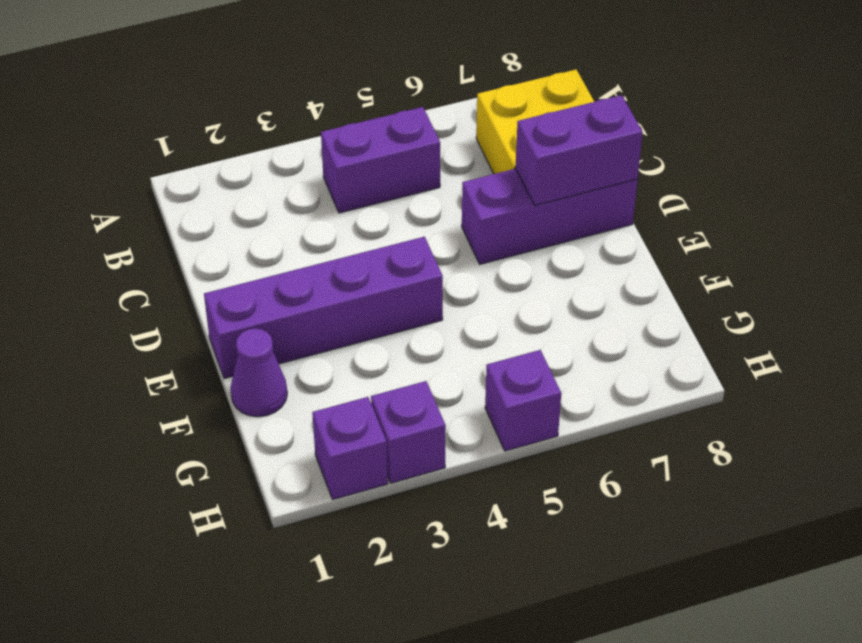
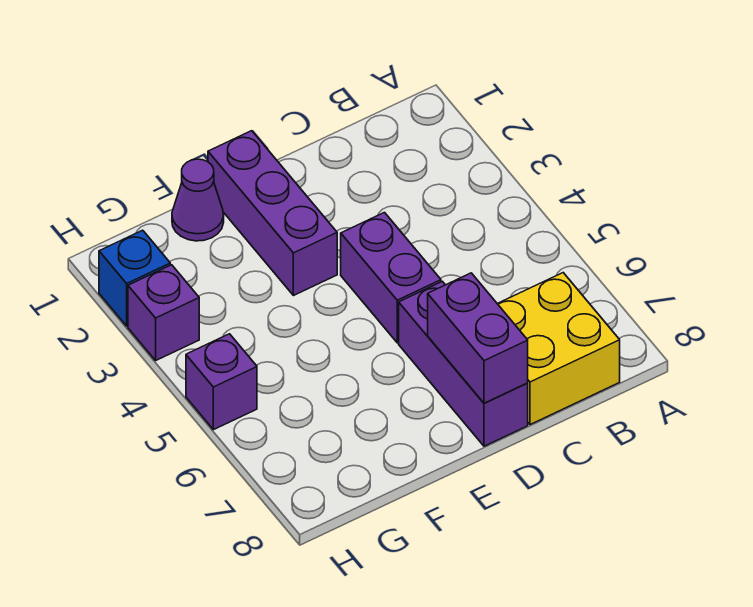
purple 1x2 brick [321,107,440,213] -> purple 1x2 brick moved to [341,213,441,343]
purple 1x4 brick [204,237,443,378] -> purple 1x3 brick [208,131,337,296]
purple 1x1 brick [312,397,388,499] -> blue 1x1 brick [99,230,170,326]

